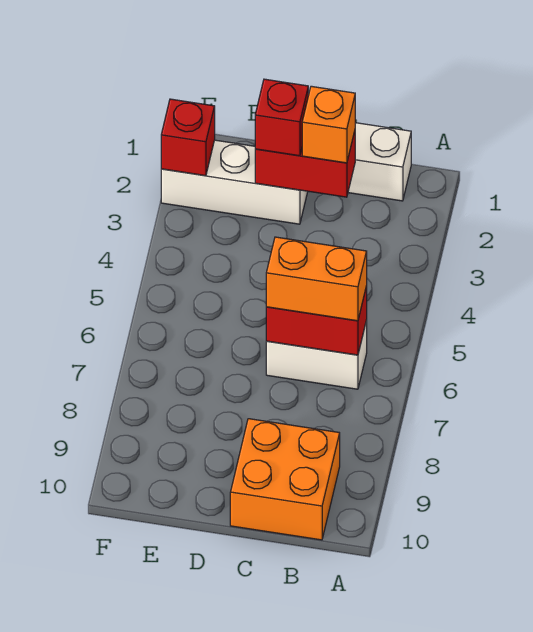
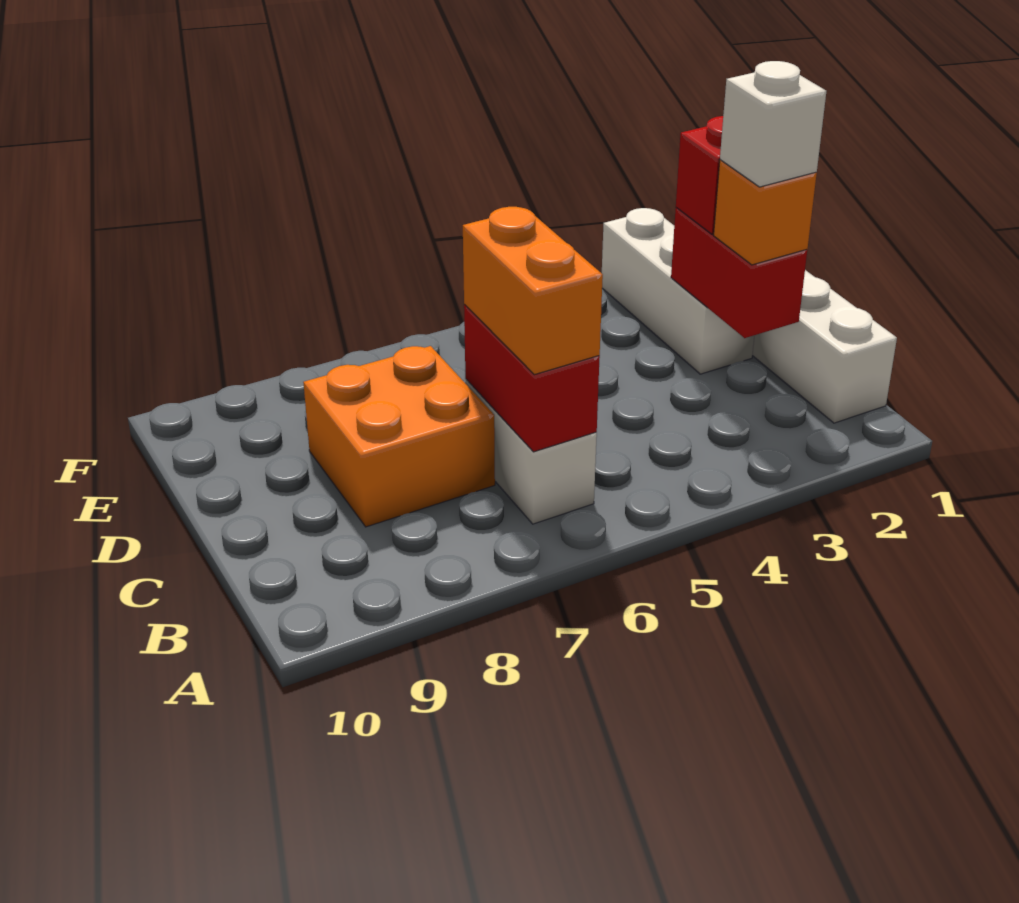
orange 2x2 brick [230,419,340,540] -> orange 2x2 brick moved to [303,346,495,527]
none -> white 1x1 brick [720,61,826,187]
red 1x1 brick [161,99,215,176] -> none

